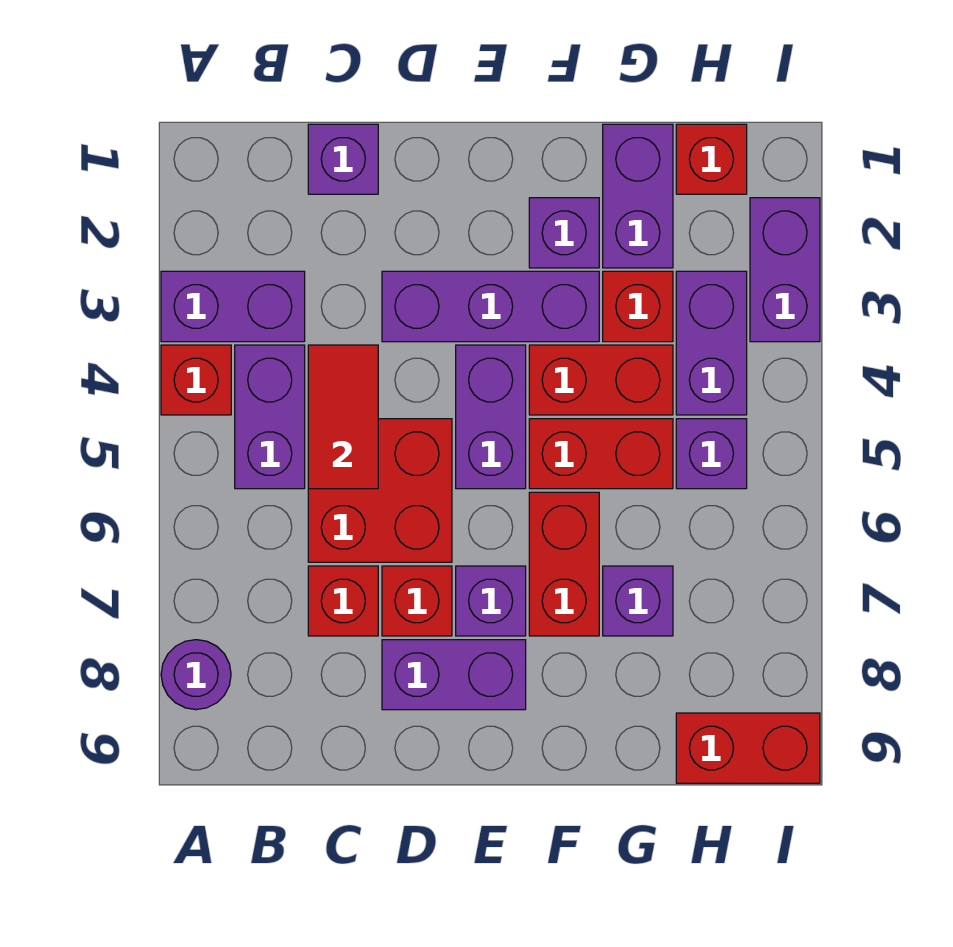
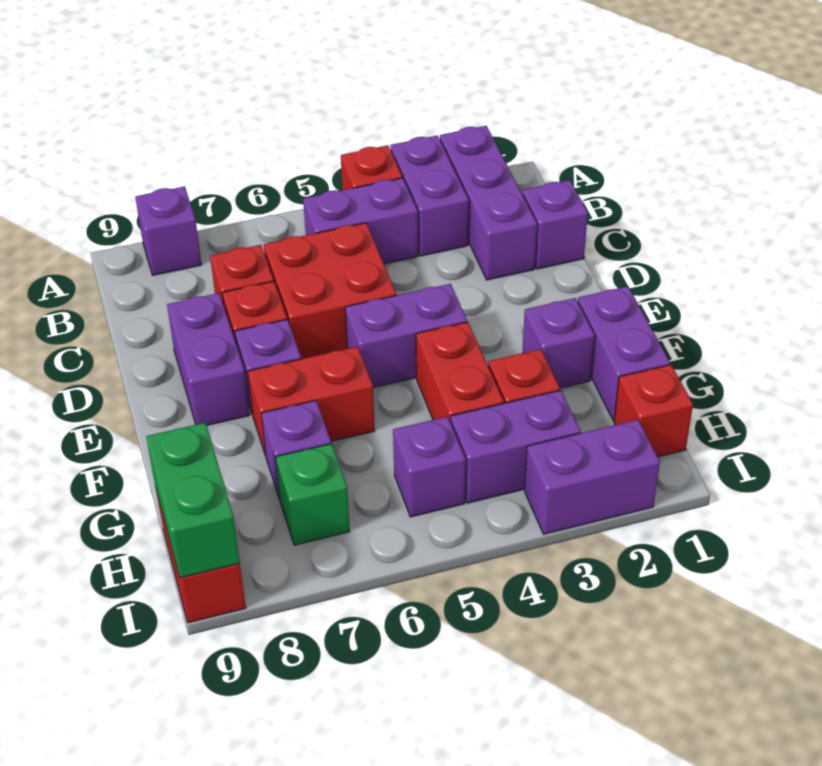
purple 1x1 round brick [161,640,231,710] -> purple 1x1 brick [135,186,202,275]
red 1x2 tile [308,345,378,489] -> none
purple 1x3 brick [382,271,599,342] -> purple 1x3 brick moved to [440,126,537,280]
red 1x2 brick [529,419,673,489] -> none
purple 1x2 brick [603,124,673,268] -> purple 1x2 brick turned to [578,286,670,421]
none -> green 1x1 brick [276,444,350,545]
none -> green 1x2 brick [146,423,240,578]

